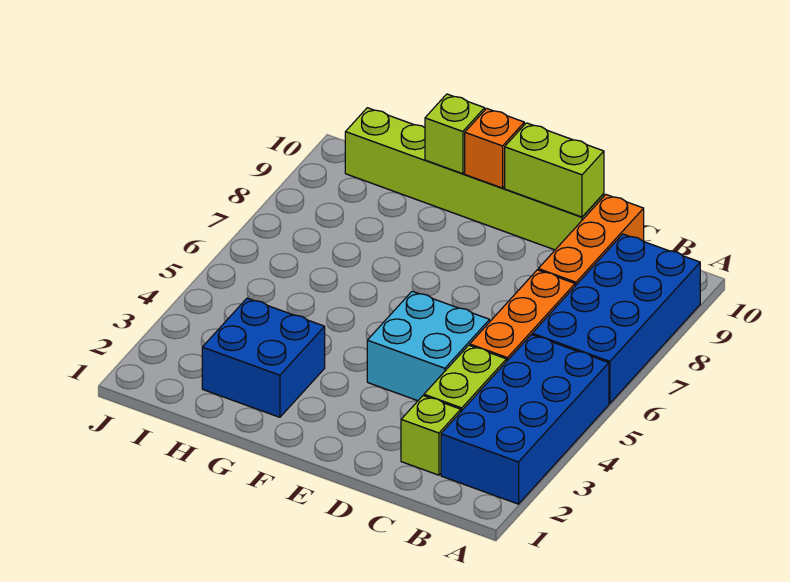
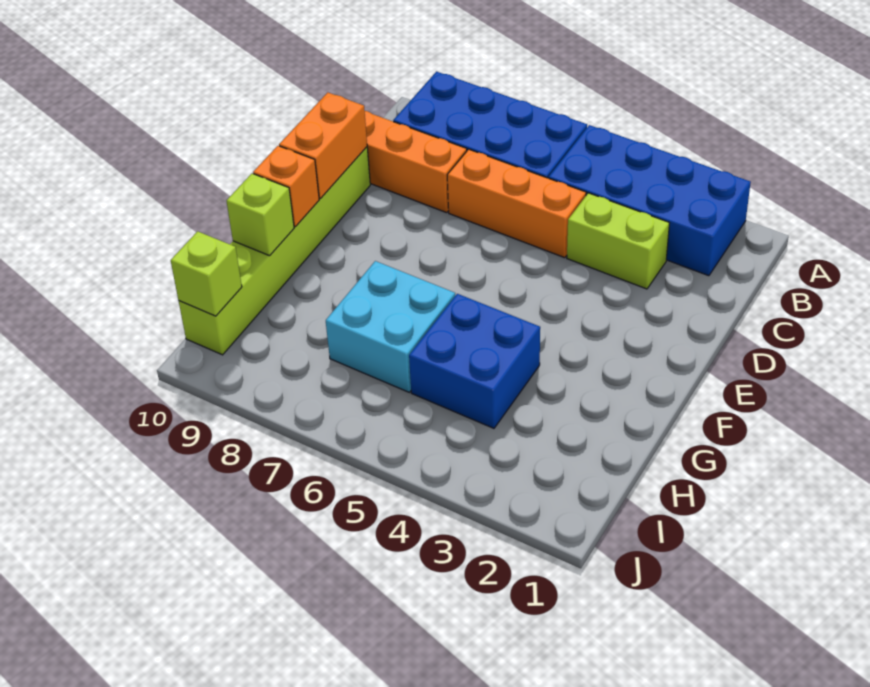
lime 1x1 brick [401,396,461,475] -> lime 1x1 brick moved to [171,231,242,316]
cyan 2x2 brick [367,291,490,401] -> cyan 2x2 brick moved to [326,261,455,392]
lime 1x2 brick [505,123,604,217] -> orange 1x2 brick [279,93,367,199]
blue 2x2 brick [202,298,325,417] -> blue 2x2 brick moved to [409,294,540,428]

